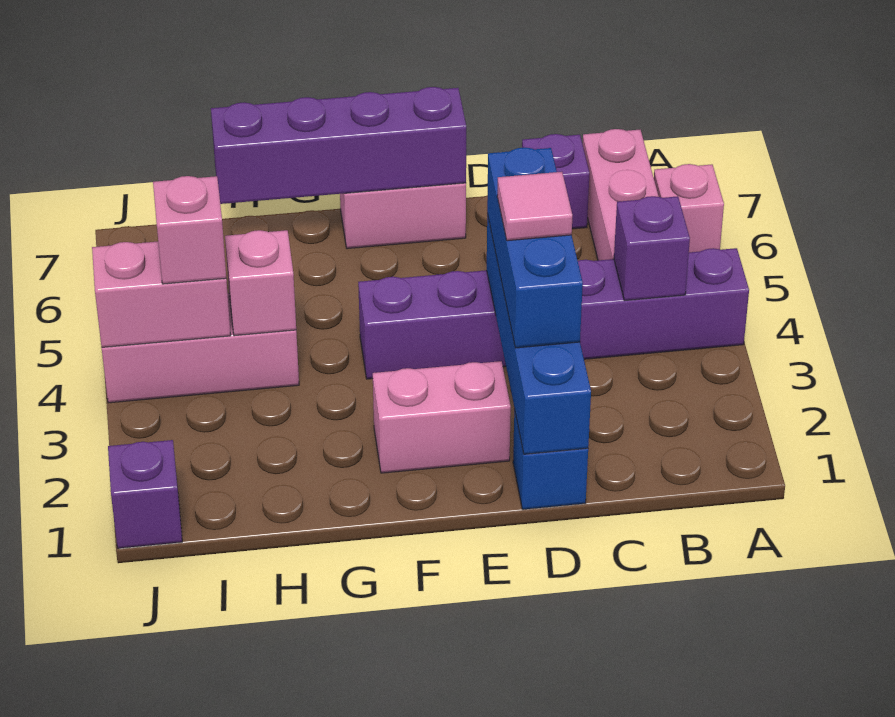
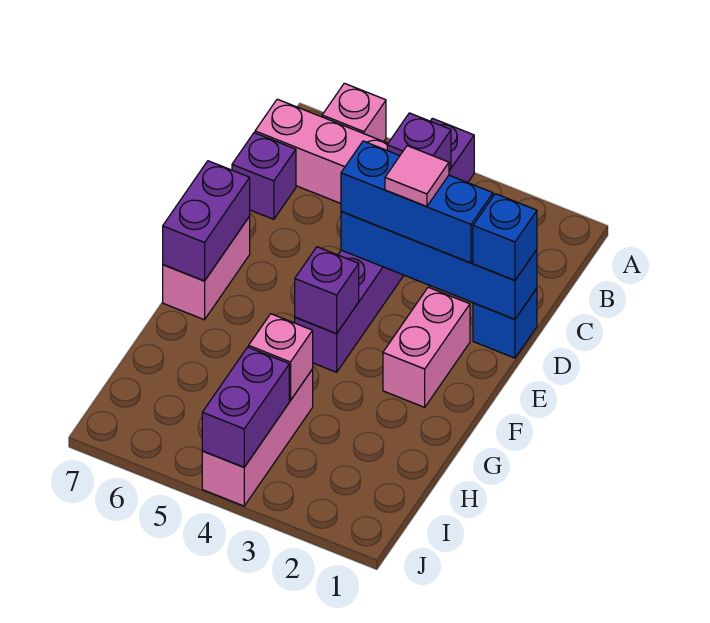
none -> blue 1x1 brick [473,194,537,280]
purple 1x4 brick [211,87,466,204] -> purple 1x2 brick [163,161,250,281]
pink 1x2 brick [92,242,231,347] -> purple 1x2 brick [202,347,289,467]
pink 1x1 brick [153,176,226,284] -> none
purple 1x1 brick [108,440,182,548] -> purple 1x1 brick moved to [295,247,359,333]

